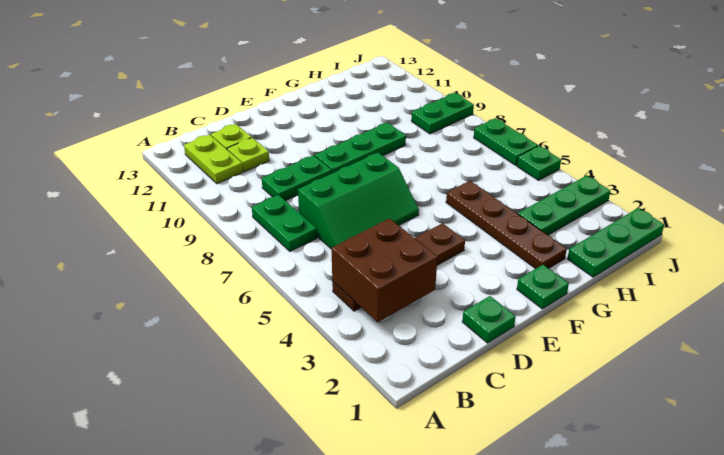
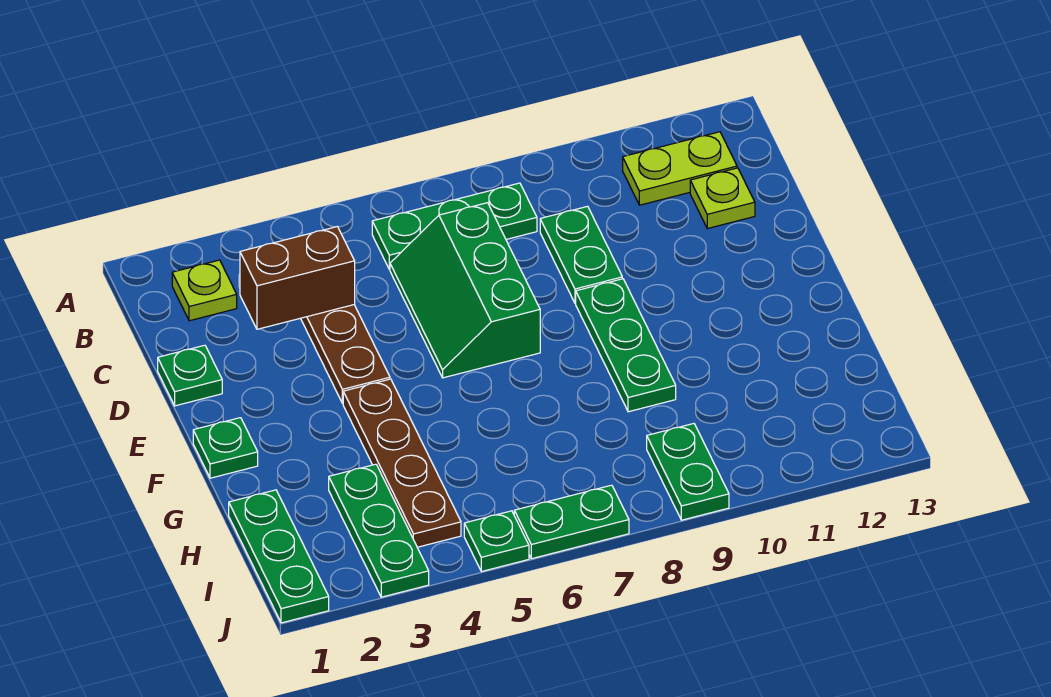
brown 2x2 brick [331,218,437,322] -> brown 1x2 brick [240,227,355,329]
green 1x2 plate [252,195,317,251] -> green 1x3 plate [372,183,537,269]
lime 1x1 plate [227,138,269,172] -> lime 1x1 plate moved to [172,260,237,321]
brown 1x4 plate [446,181,567,269] -> brown 1x4 plate turned to [343,379,461,547]

